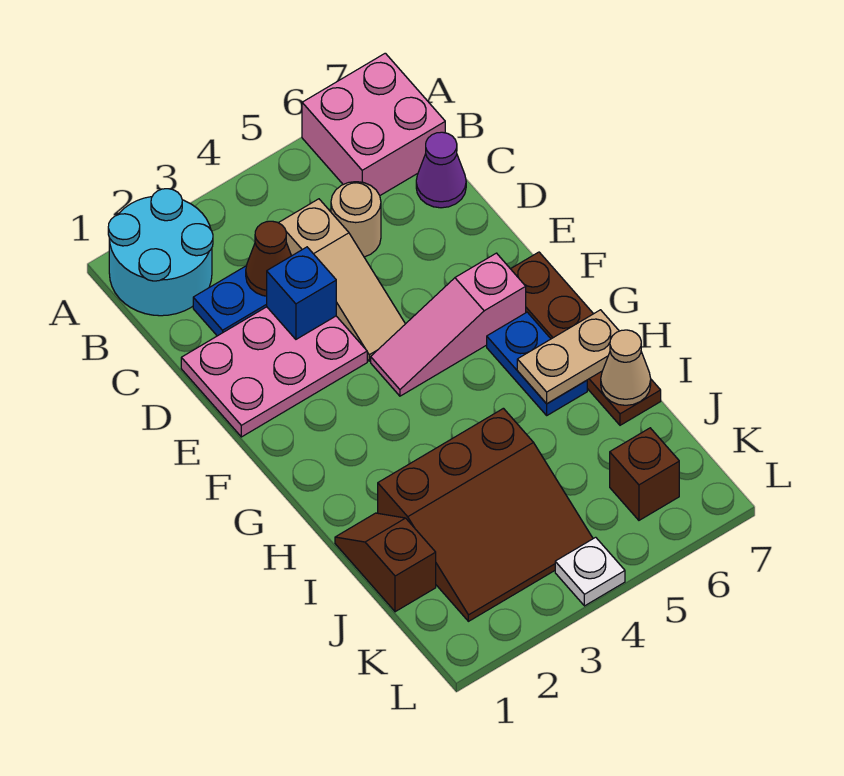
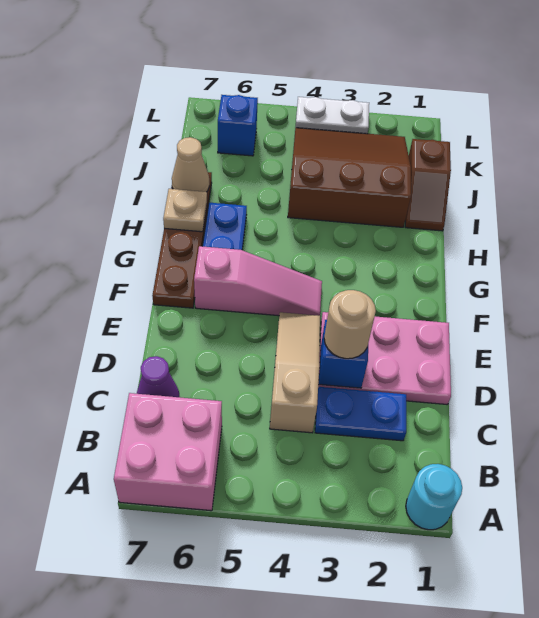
cyan 2x2 round brick [108,189,213,316] -> cyan 1x1 round brick [406,464,462,530]
brown 1x1 cone [246,221,291,296] -> none
tan 1x1 round brick [331,182,381,257] -> tan 1x1 round brick moved to [324,290,376,359]
tan 1x2 plate [517,310,619,404] -> tan 1x1 plate [163,189,207,232]
brown 1x1 brick [610,428,679,520] -> blue 1x1 brick [218,95,258,156]
white 1x1 plate [555,537,625,606] -> white 1x2 plate [295,97,369,134]

